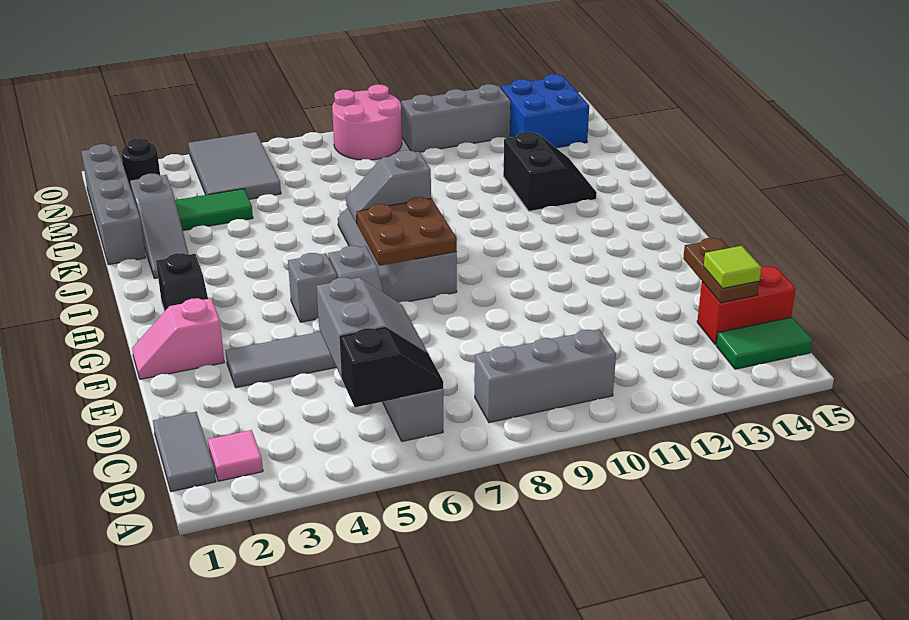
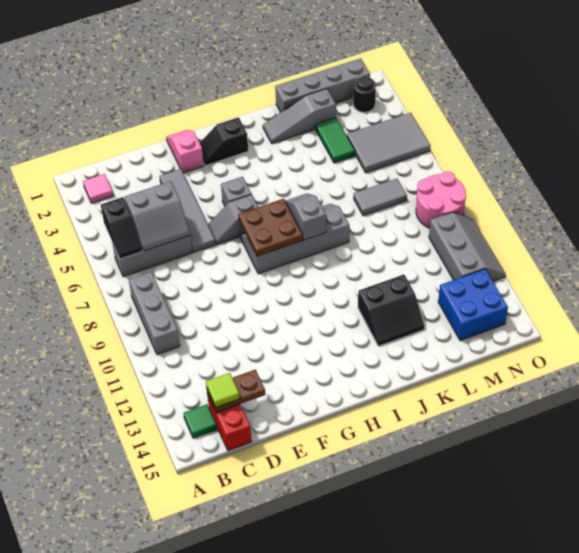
grey 1x2 tile [153,412,216,492] -> grey 1x2 tile moved to [354,179,407,216]
green 1x2 tile [716,317,813,369] -> green 1x1 tile [184,404,217,438]

